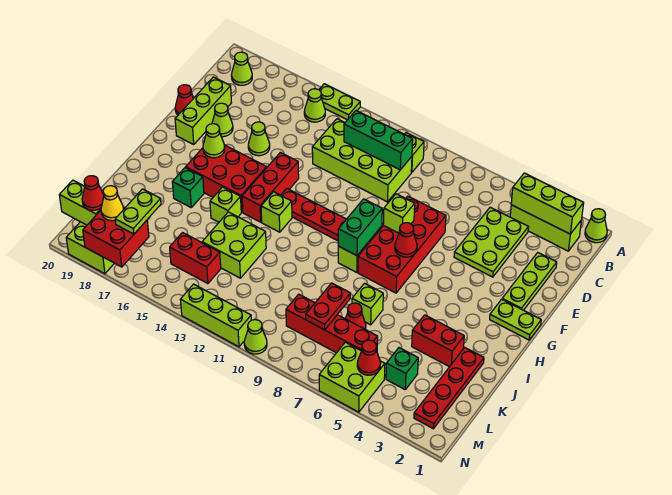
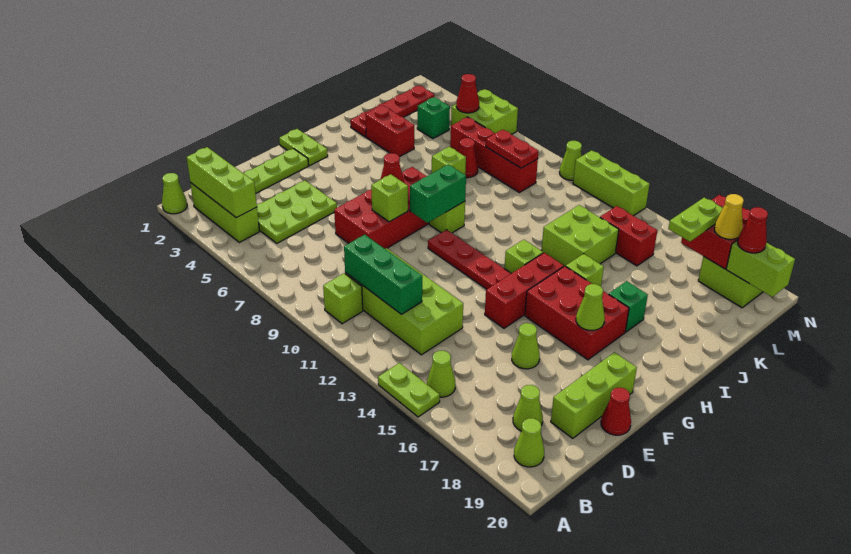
lime 1x1 cone [212,103,233,137] -> lime 1x1 cone moved to [513,385,543,431]
red 1x2 plate [306,283,351,330] -> red 1x2 plate turned to [486,130,539,168]

